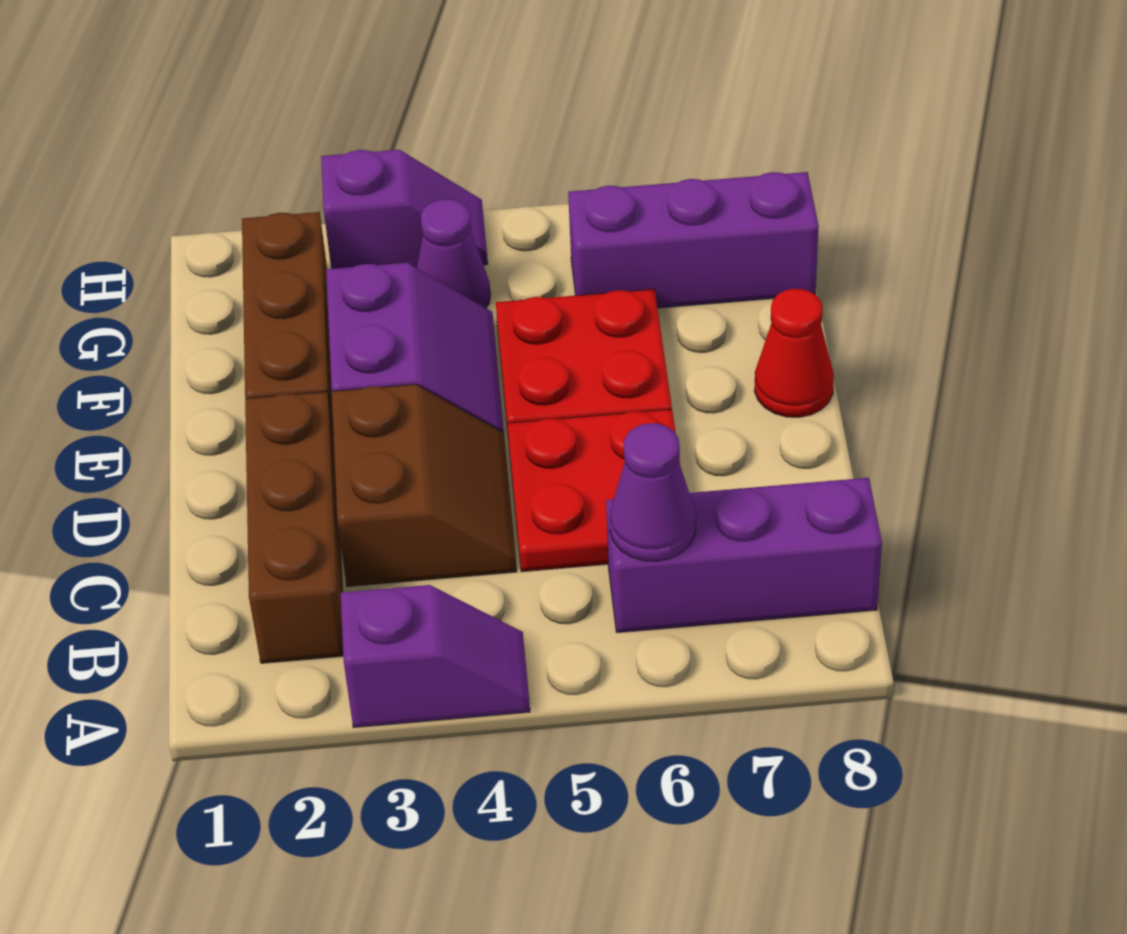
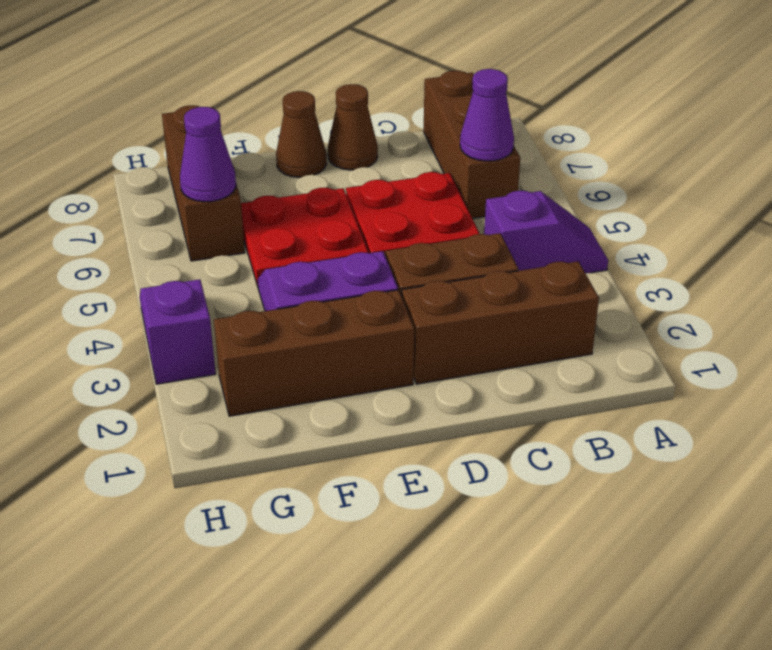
purple 1x2 slope [341,585,530,728] -> purple 1x2 slope turned to [484,191,608,273]
purple 1x3 brick [606,478,882,633] -> brown 1x3 brick [424,71,520,219]
none -> brown 1x1 cone [328,84,378,170]
red 1x1 cone [754,289,834,417] -> brown 1x1 cone [276,91,327,178]
purple 1x1 cone [417,199,491,308] -> purple 1x1 cone moved to [180,107,236,202]
purple 1x3 brick [568,172,819,308] -> brown 1x3 brick [162,105,245,261]

